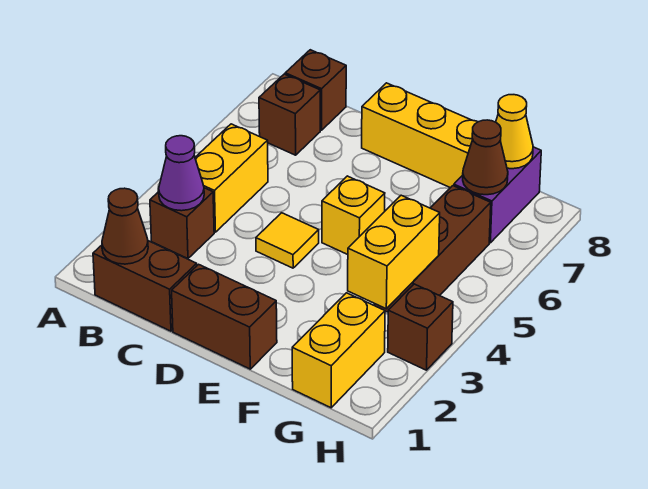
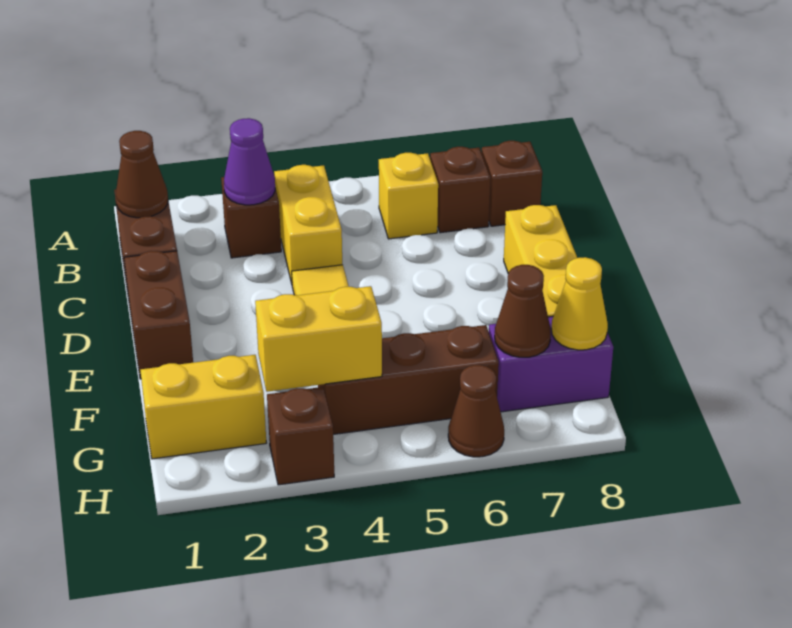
yellow 1x2 brick [195,124,268,232] -> yellow 1x2 brick turned to [274,165,342,284]
yellow 1x1 brick [322,176,385,255] -> yellow 1x1 brick moved to [379,153,438,239]
none -> brown 1x1 cone [448,365,504,457]

